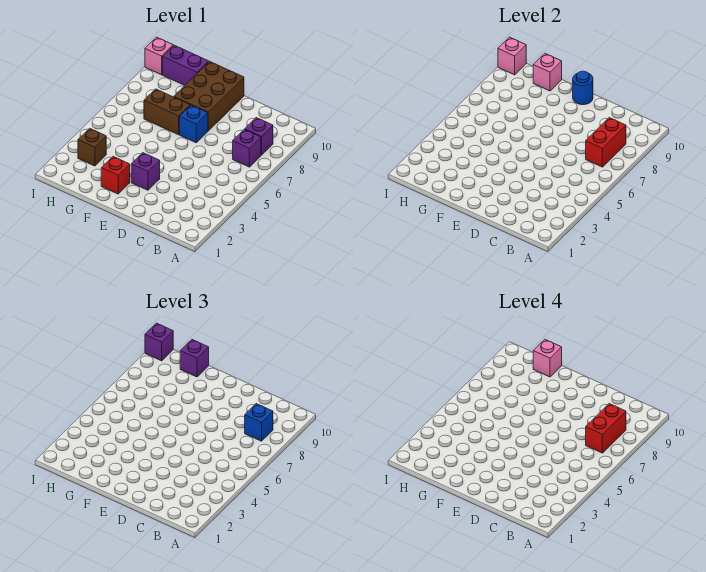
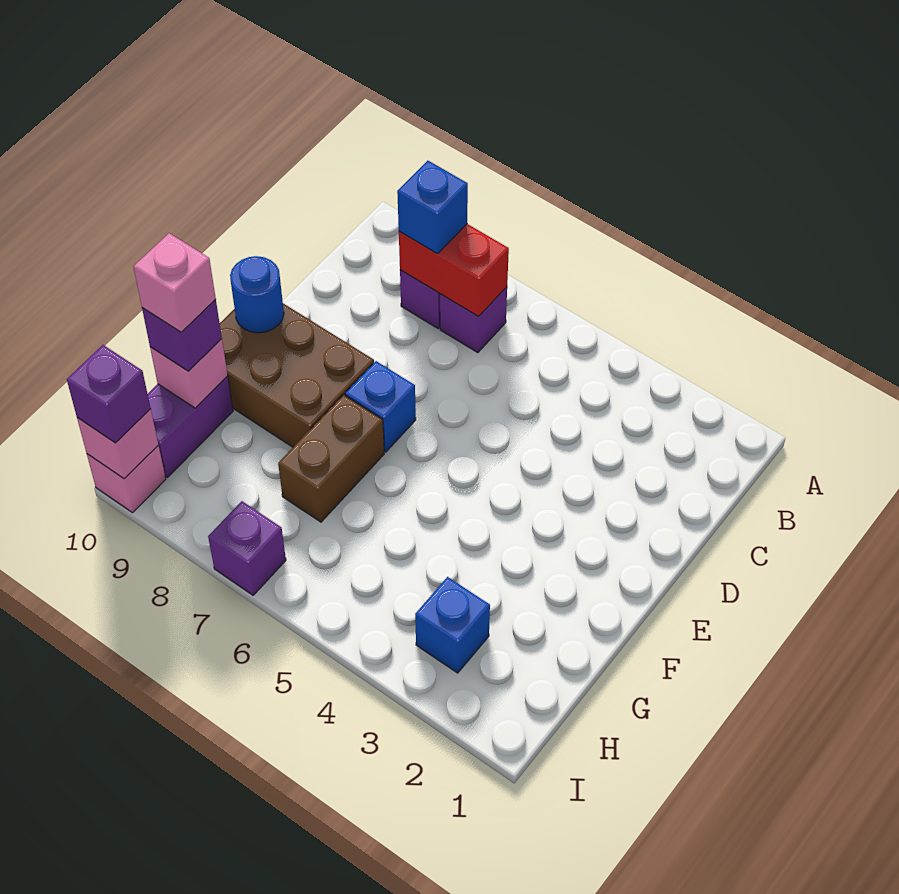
red 1x2 brick [586,404,626,453] -> none
purple 1x1 brick [131,153,160,190] -> purple 1x1 brick moved to [208,501,286,595]
red 1x1 brick [101,157,130,194] -> none
brown 1x1 brick [78,128,106,166] -> blue 1x1 brick [415,577,490,673]

